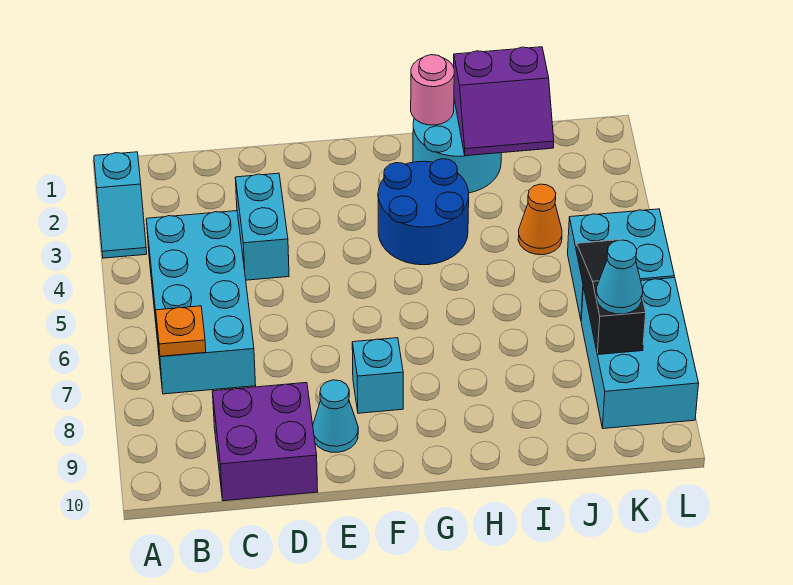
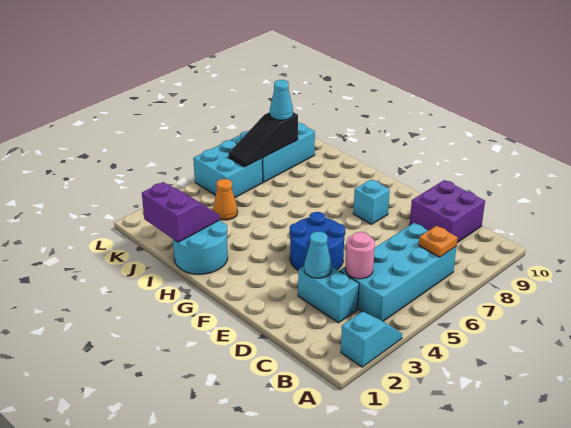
cyan 1x2 brick [235,173,289,280] -> cyan 1x2 brick turned to [298,266,359,323]
cyan 1x1 cone [313,380,358,452] -> cyan 1x1 cone moved to [304,232,332,278]
blue 2x2 round brick [378,159,469,265] -> blue 2x2 round brick moved to [290,212,345,270]
pink 1x1 round brick [411,55,454,125] -> pink 1x1 round brick moved to [345,232,375,279]

